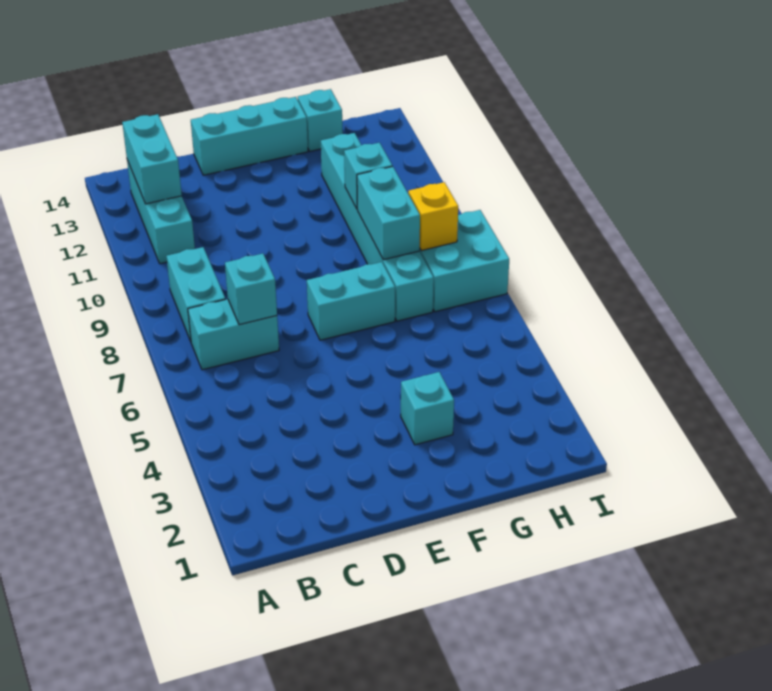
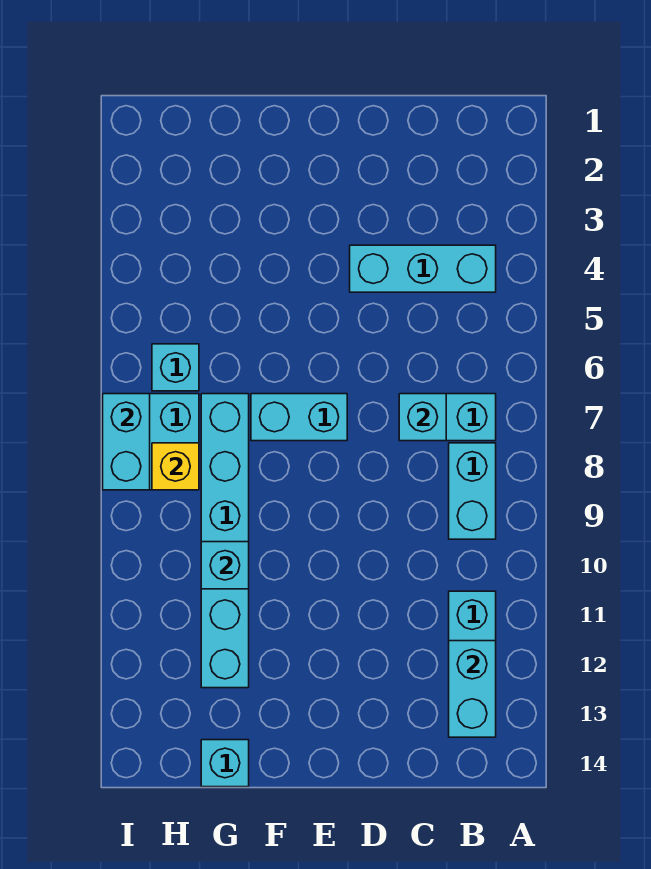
cyan 1x3 brick [191,97,308,175] -> cyan 1x3 brick moved to [350,245,496,292]
cyan 1x1 brick [401,372,454,445] -> cyan 1x1 brick moved to [152,344,199,391]
cyan 1x2 brick [357,166,420,260] -> cyan 1x2 brick moved to [103,394,150,490]

